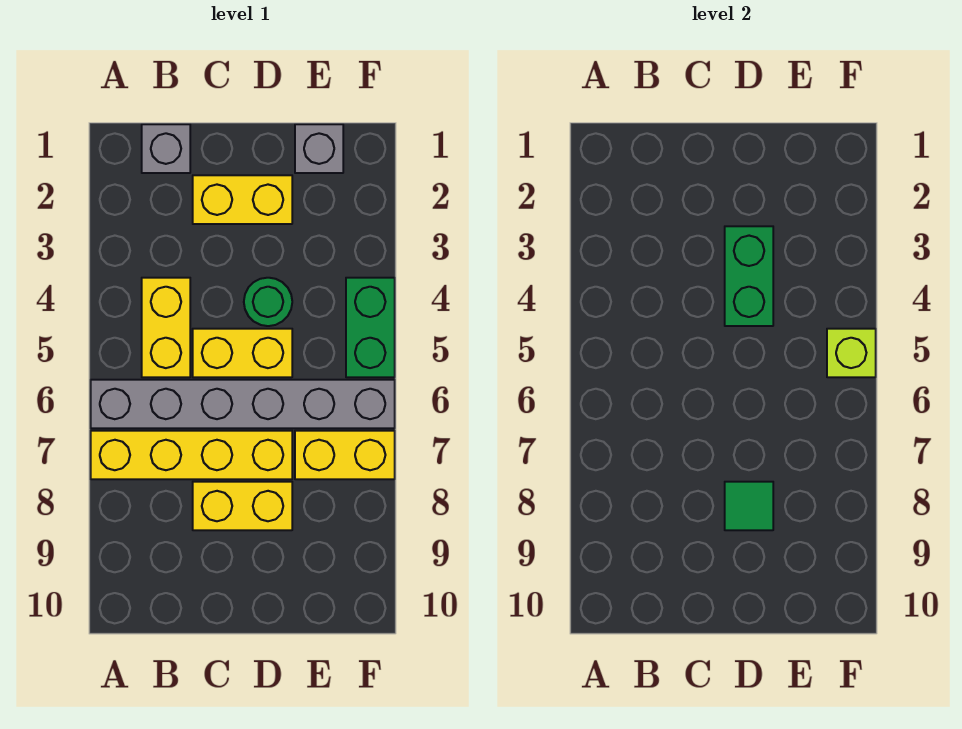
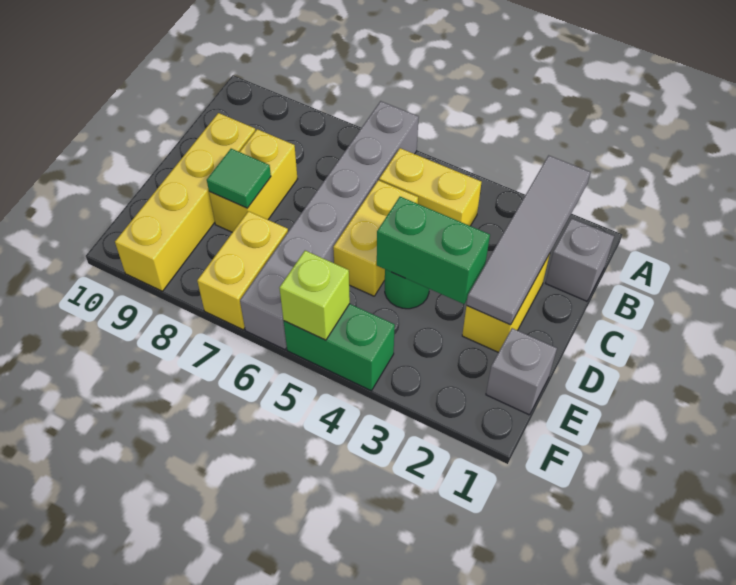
none -> grey 1x4 tile [467,156,590,325]
yellow 1x4 brick [91,431,292,479] -> yellow 1x4 brick moved to [115,113,255,291]

